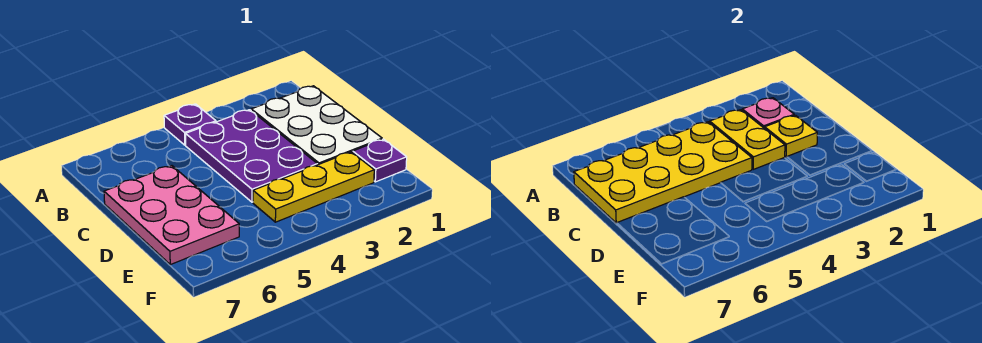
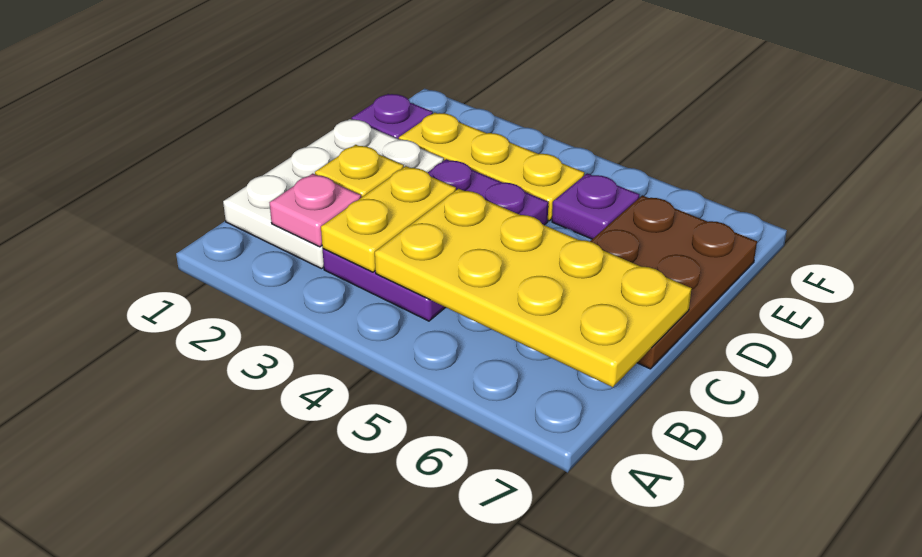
purple 1x1 plate [164,104,216,145] -> purple 1x1 plate moved to [552,173,639,239]
pink 2x3 plate [104,166,239,265] -> brown 2x3 plate [590,195,757,369]

